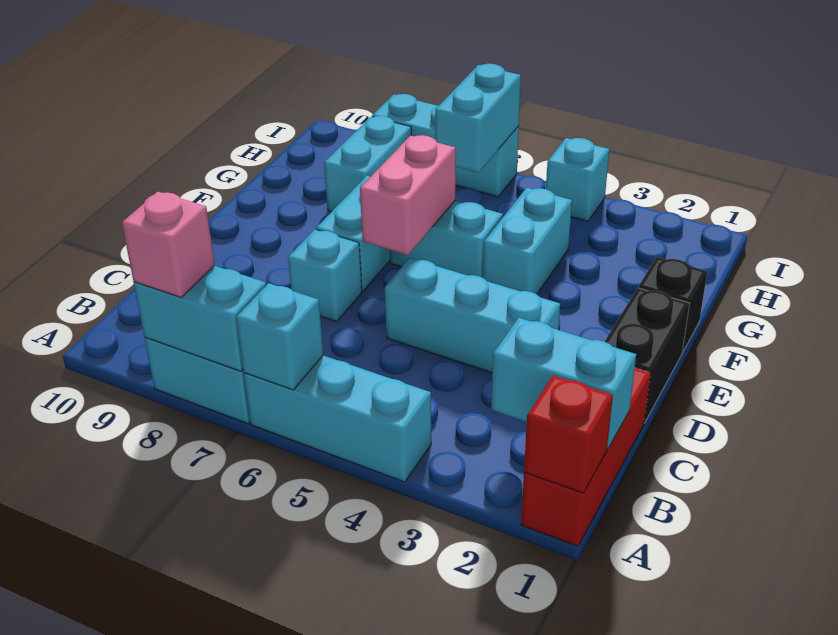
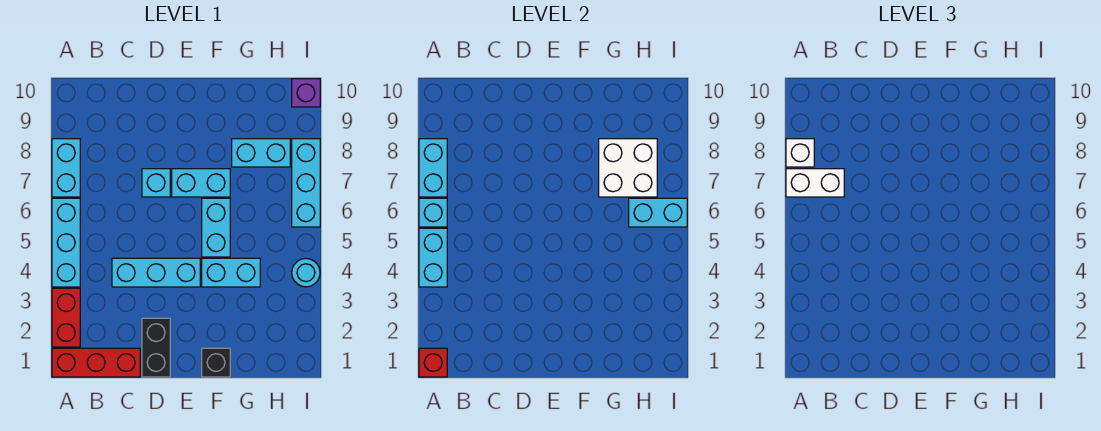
none -> red 1x2 brick [52,288,80,347]
none -> white 1x2 brick [786,169,844,197]
pink 1x1 brick [122,192,215,297] -> white 1x1 brick [786,139,814,167]
cyan 1x2 brick [491,318,636,449] -> cyan 1x2 brick moved to [419,228,447,287]
black 1x2 brick [605,288,690,423] -> black 1x2 brick turned to [142,318,170,377]
cyan 1x3 brick [385,258,560,373] -> cyan 1x3 brick turned to [112,258,200,287]
pink 1x2 brick [360,135,456,255] -> none
none -> white 2x2 brick [599,139,657,197]
cyan 1x1 brick [546,138,609,221] -> cyan 1x1 round brick [292,258,320,287]
none -> purple 1x1 brick [292,79,320,107]

